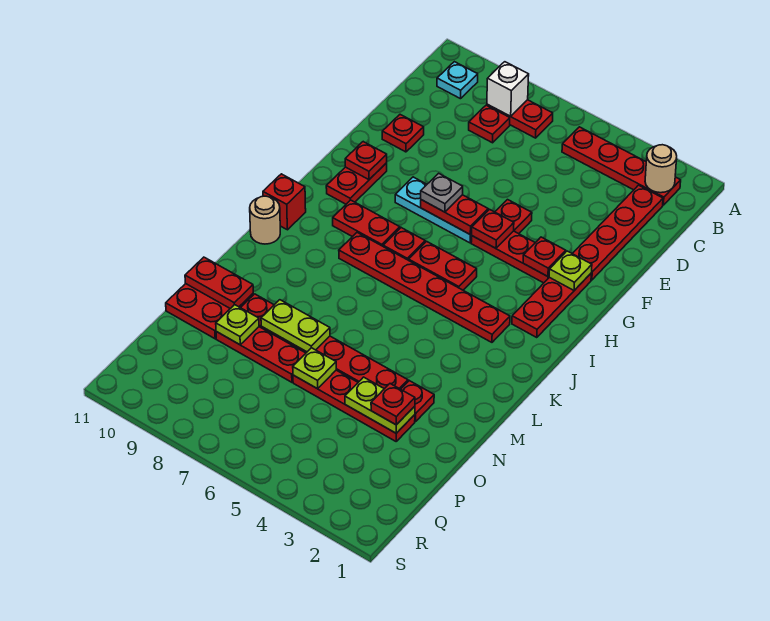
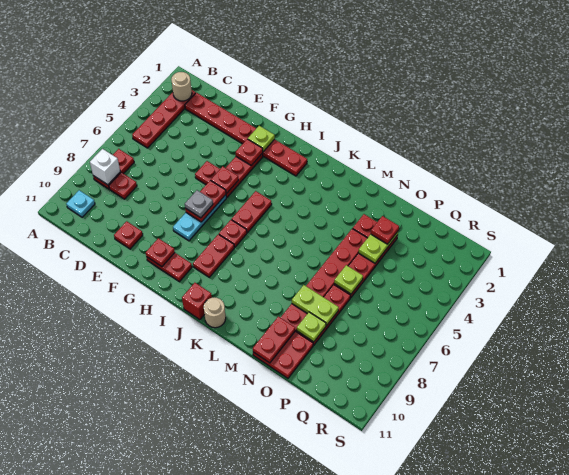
red 1x6 plate [339,233,510,342] -> none
lime 1x2 plate [261,300,330,352] -> lime 1x2 plate turned to [292,285,339,326]

